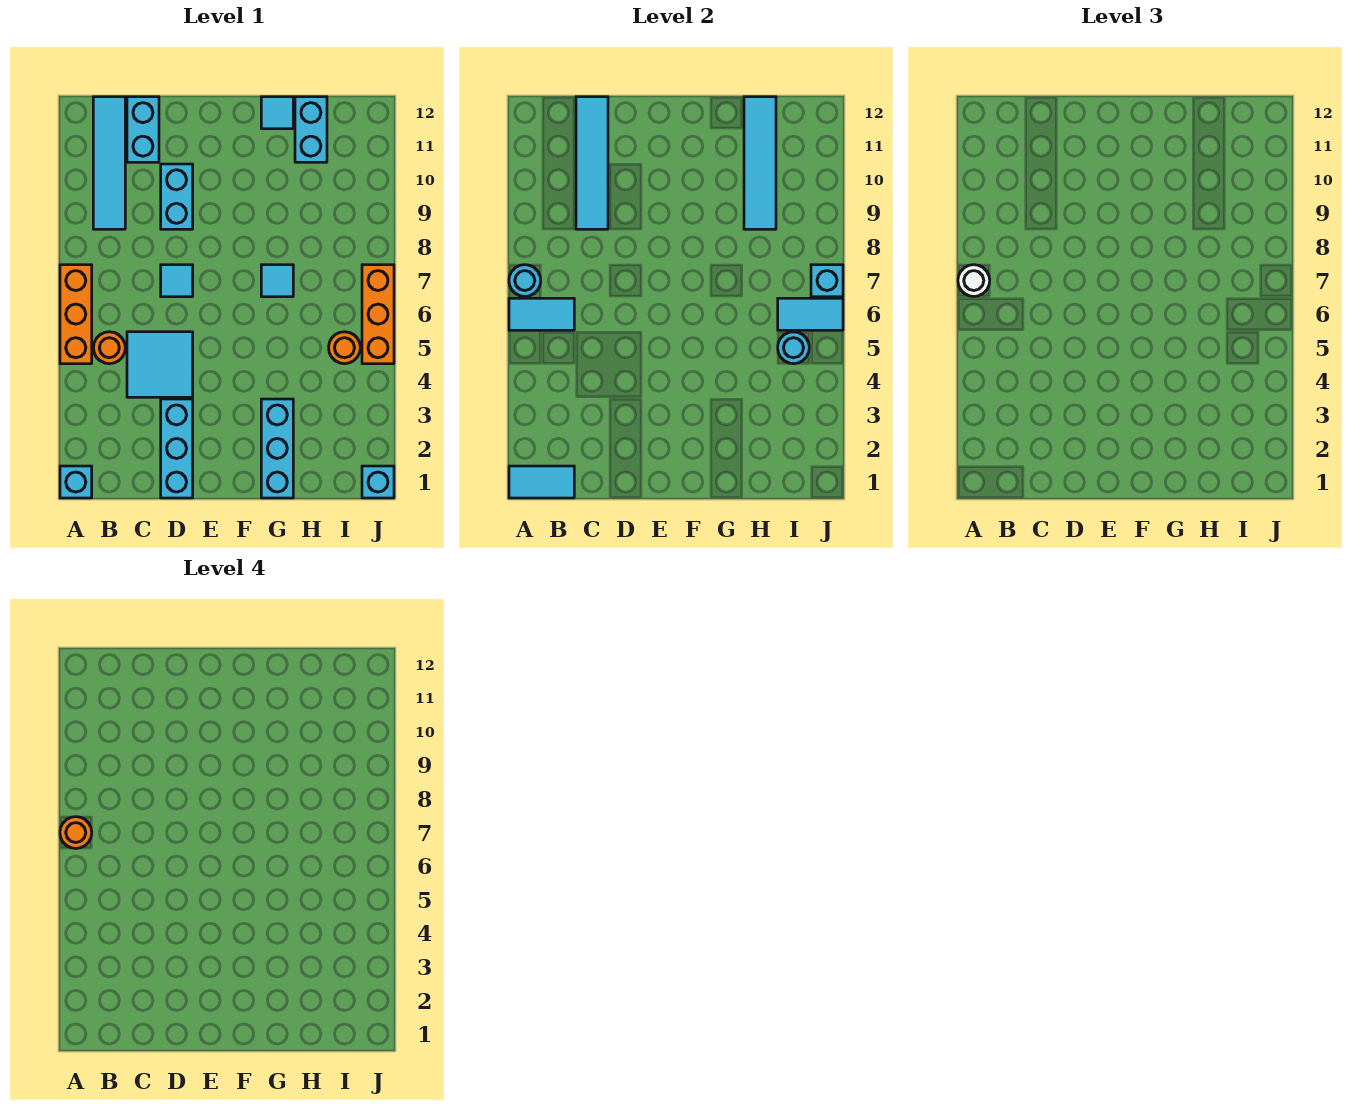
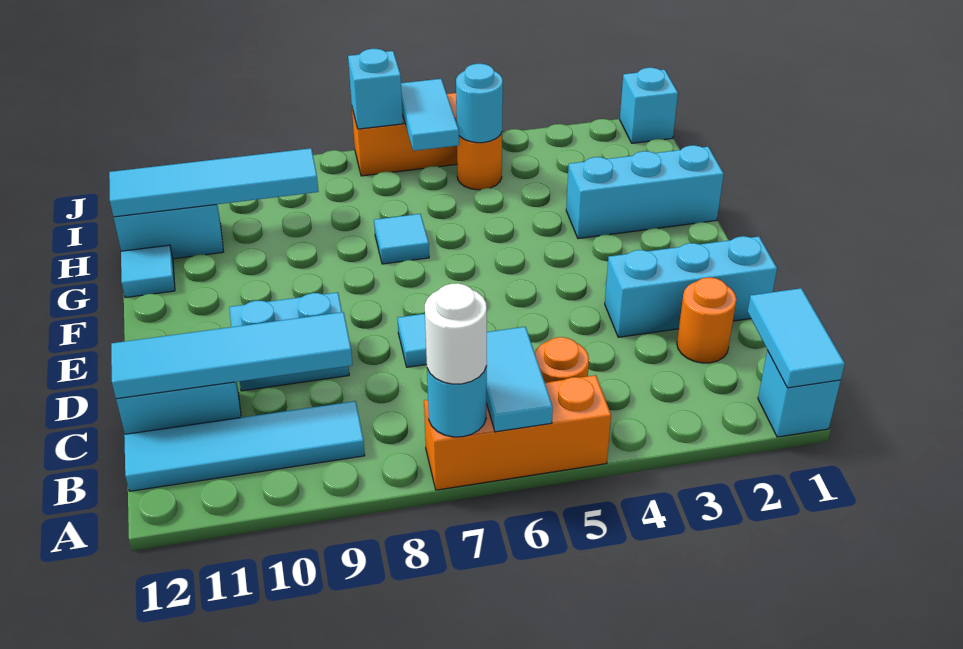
orange 1x1 round brick [60,817,92,849] -> orange 1x1 round brick moved to [677,277,736,363]
cyan 2x2 tile [127,332,193,397] -> none

